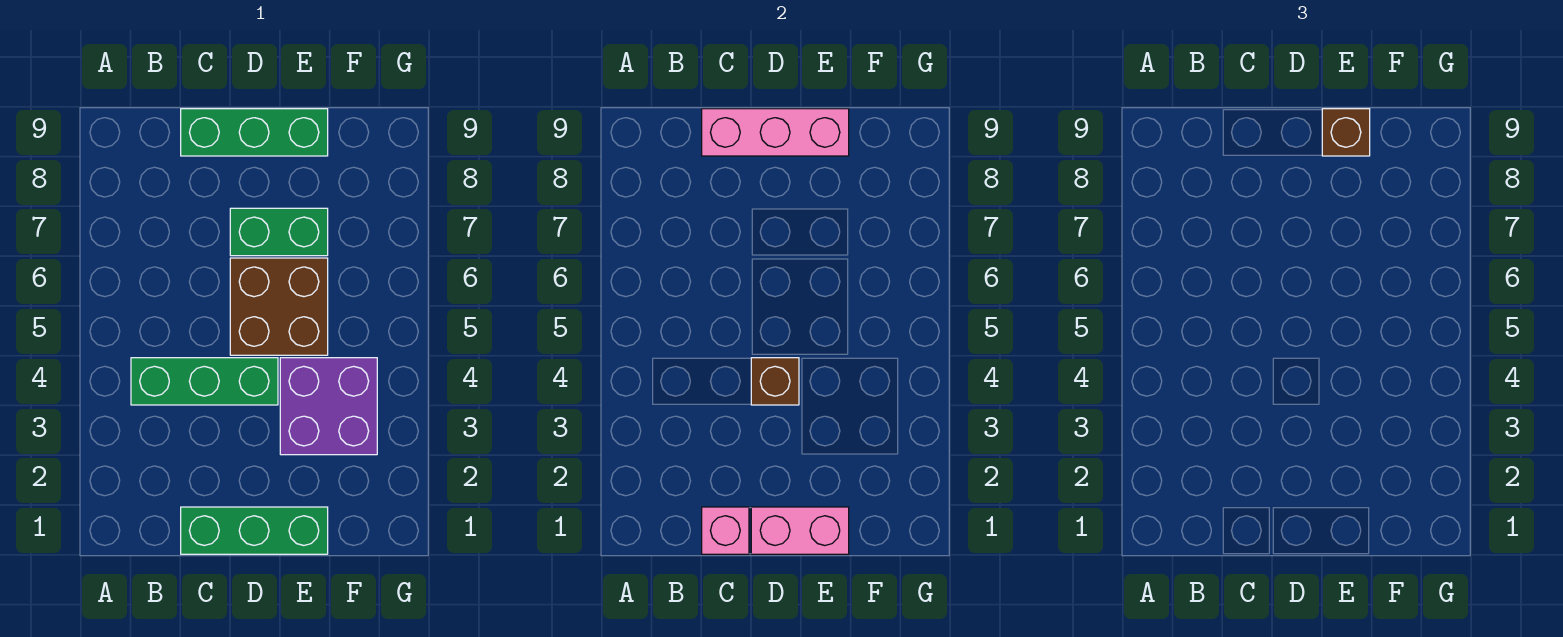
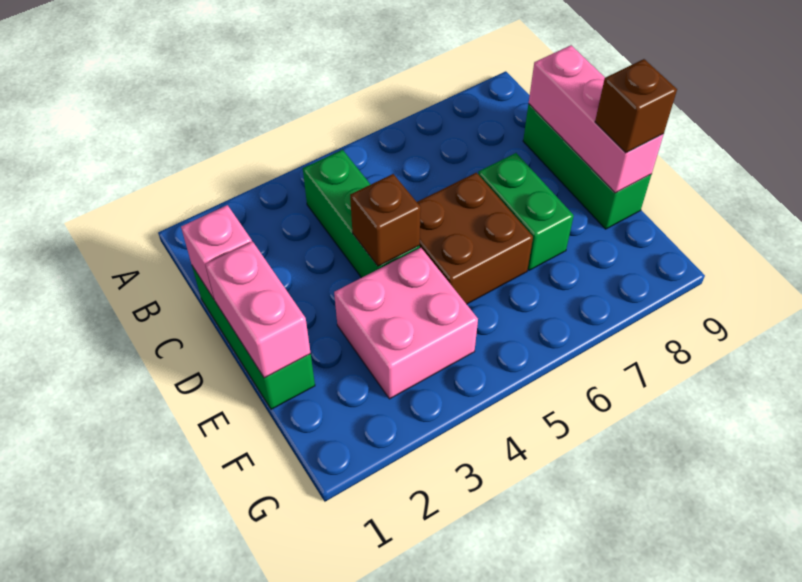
purple 2x2 brick [280,358,377,455] -> pink 2x2 brick [334,248,478,399]

